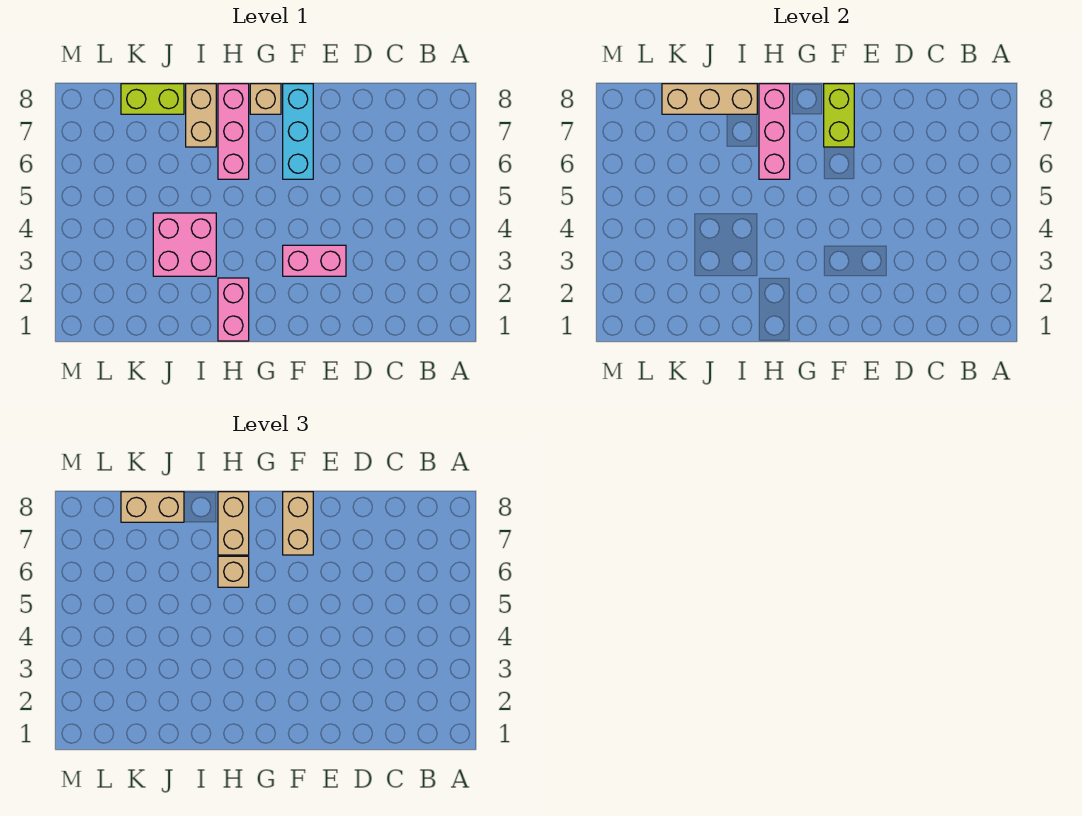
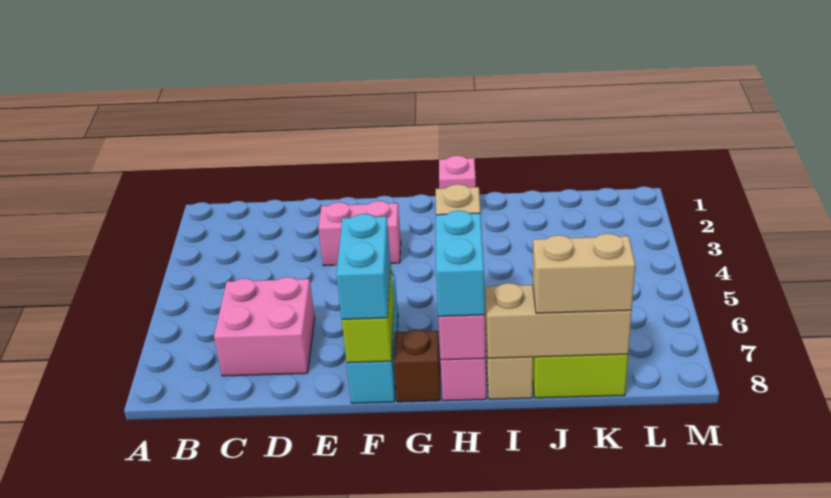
tan 1x2 brick [283,492,313,555] -> cyan 1x2 brick [336,214,390,319]
tan 1x1 brick [250,84,281,114] -> brown 1x1 brick [394,330,440,402]
pink 1x2 brick [218,278,249,341] -> pink 1x1 brick [439,156,476,188]
tan 1x2 brick [218,492,249,555] -> cyan 1x2 brick [436,211,485,316]
pink 2x2 brick [153,213,216,276] -> pink 2x2 brick moved to [214,277,315,376]

